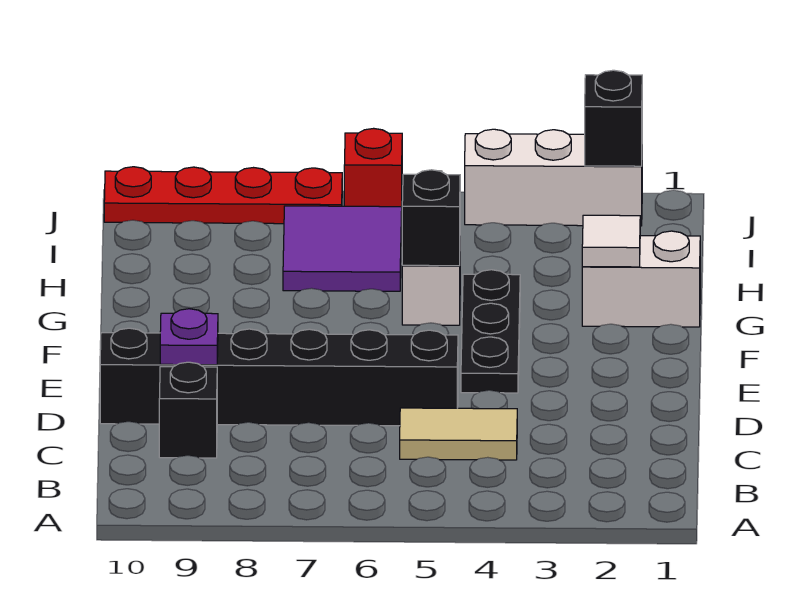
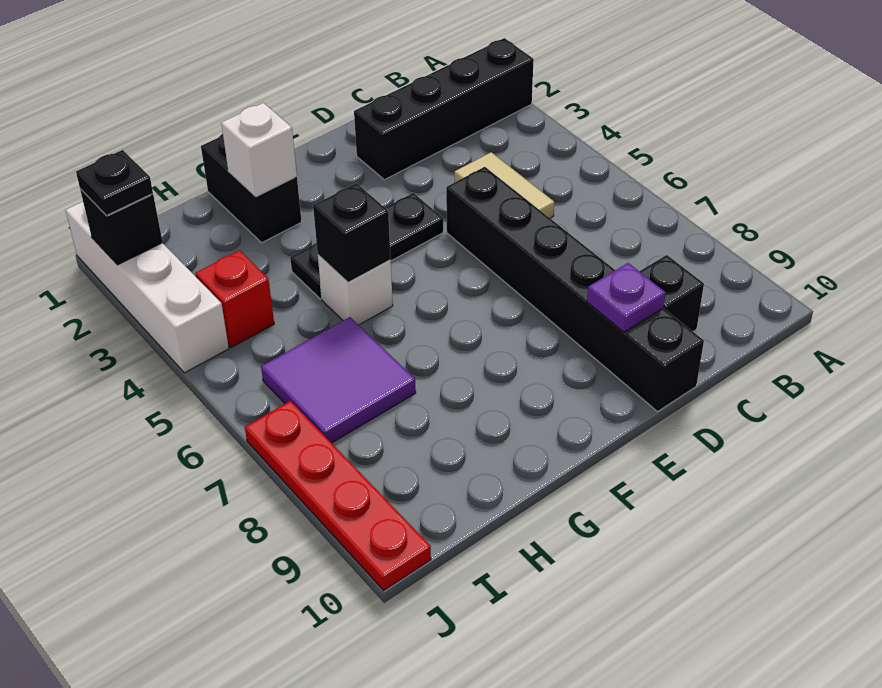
none -> black 1x4 brick [354,38,534,180]
white 1x2 brick [582,231,700,327] -> black 1x2 brick [201,134,302,242]
white 1x1 tile [582,215,640,267] -> white 1x1 brick [221,103,297,196]
white 1x3 brick [465,129,642,226] -> white 1x4 brick [66,202,229,373]
none -> black 1x1 plate [76,150,153,216]
red 1x1 brick [344,128,402,207] -> red 1x1 brick moved to [195,250,274,347]

